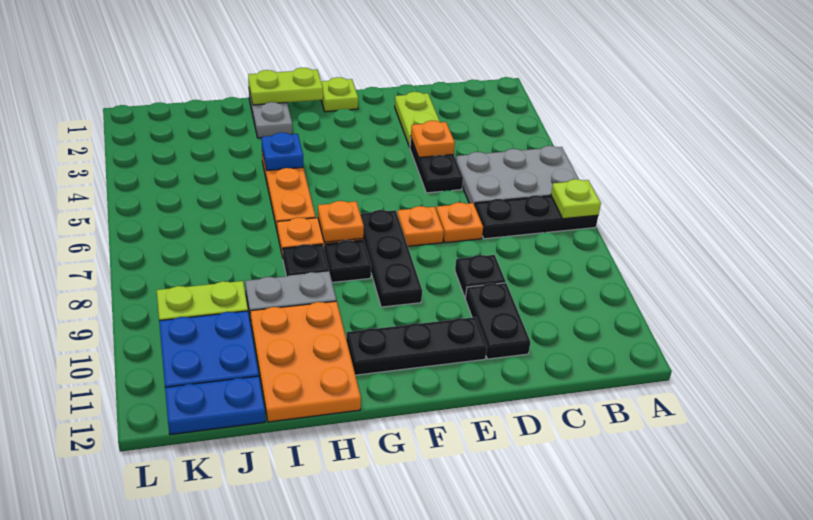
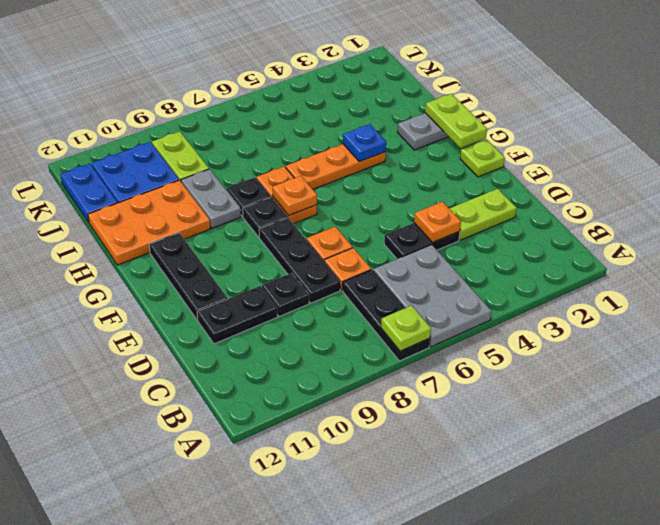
black 1x3 plate [360,210,422,307] -> black 1x3 plate turned to [259,218,340,303]

